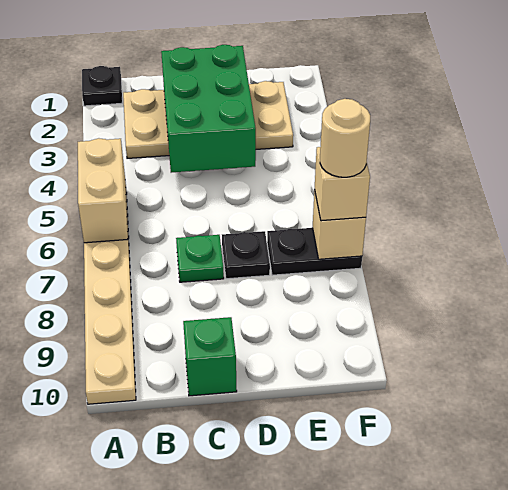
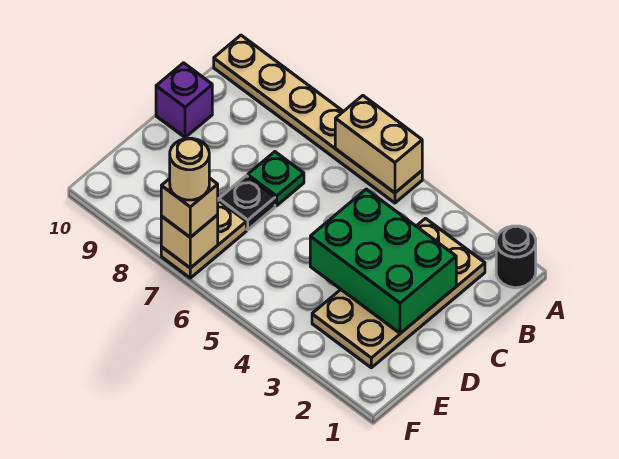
black 1x1 plate [82,66,122,106] -> black 1x1 round brick [496,226,536,288]
green 1x1 brick [183,317,237,396] -> purple 1x1 brick [156,63,212,137]
black 1x2 plate [267,228,362,275] -> tan 1x2 plate [161,200,246,278]

